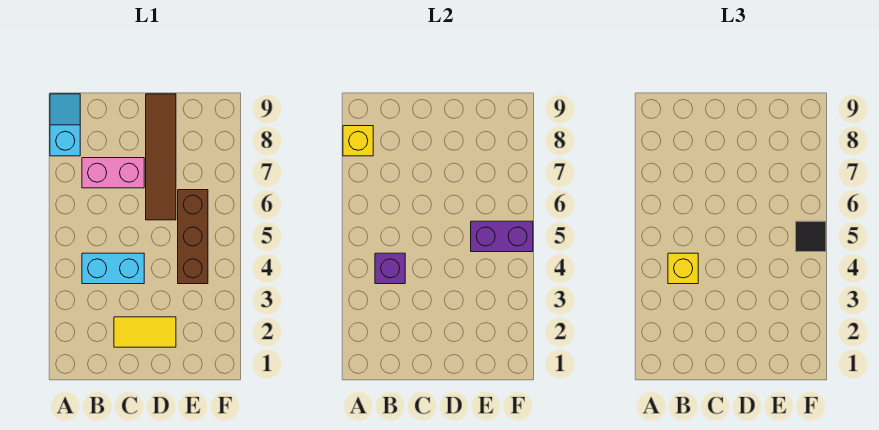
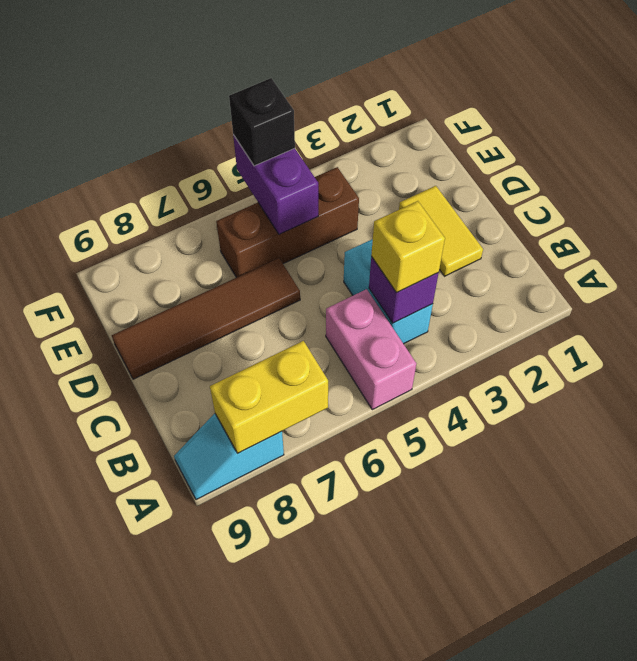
yellow 1x1 brick [343,126,373,156] -> yellow 1x2 brick [210,341,328,453]
pink 1x2 brick [82,158,144,188] -> pink 1x2 brick moved to [326,289,416,410]
black 1x1 tile [796,221,826,252] -> black 1x1 brick [229,78,295,166]

